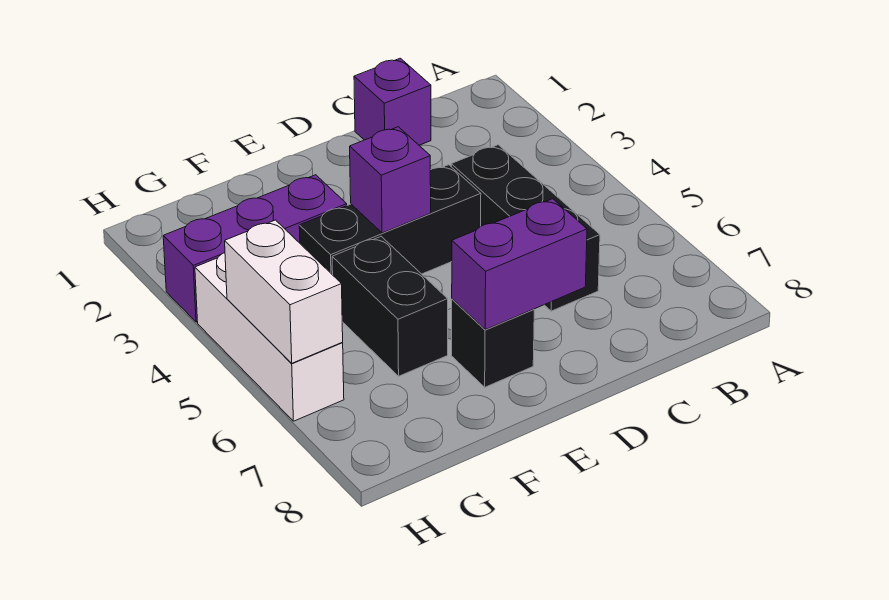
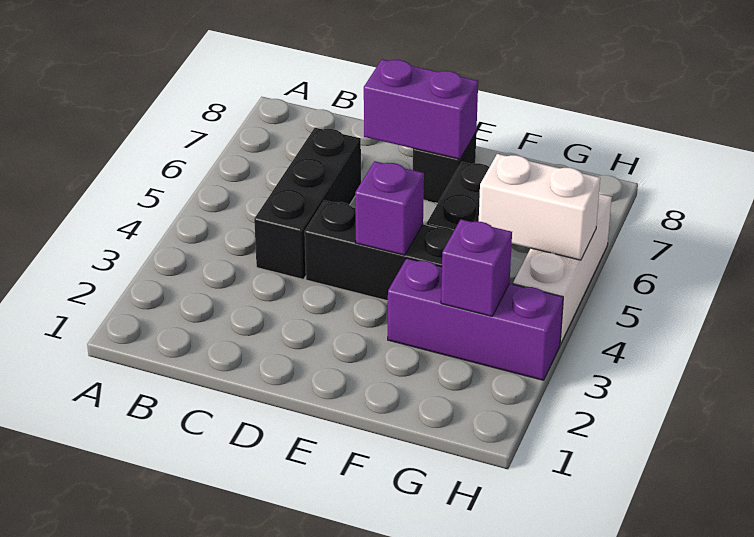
purple 1x1 brick [354,58,431,145] -> purple 1x1 brick moved to [441,220,512,316]
white 1x2 brick [225,220,343,363] -> white 1x2 brick turned to [479,154,600,260]

